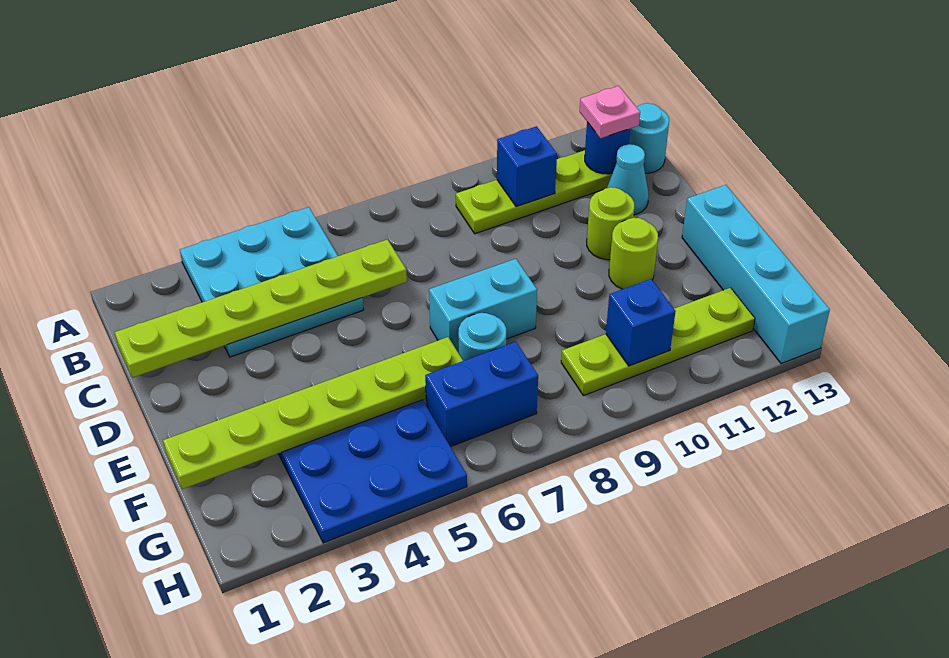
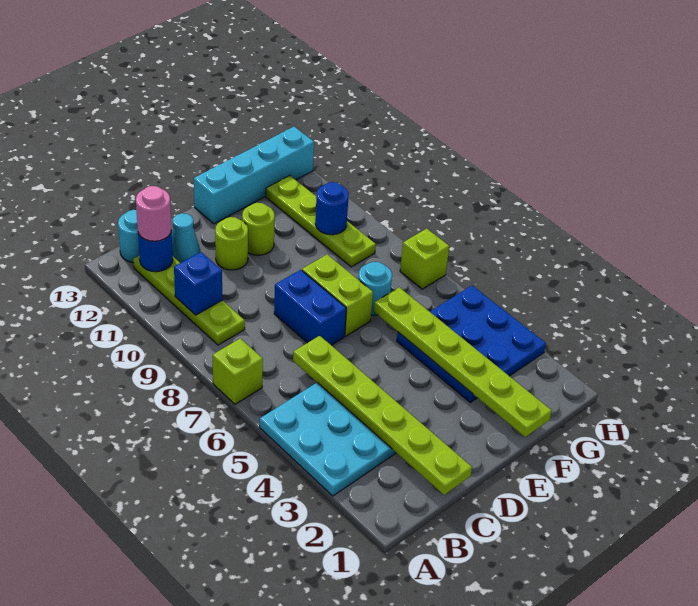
none -> lime 1x1 brick [213,338,263,404]
pink 1x1 plate [580,86,640,138] -> pink 1x1 round brick [136,186,171,241]
cyan 1x2 brick [429,259,537,353] -> lime 1x2 brick [302,254,373,336]
blue 1x2 brick [425,342,538,447] -> blue 1x2 brick moved to [274,270,346,345]
blue 1x1 brick [606,279,676,366] -> blue 1x1 round brick [315,182,349,235]
none -> lime 1x1 brick [400,229,449,289]

